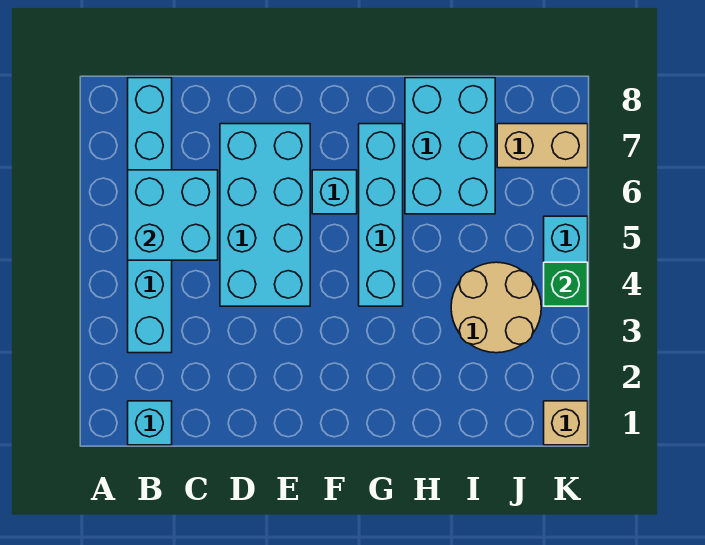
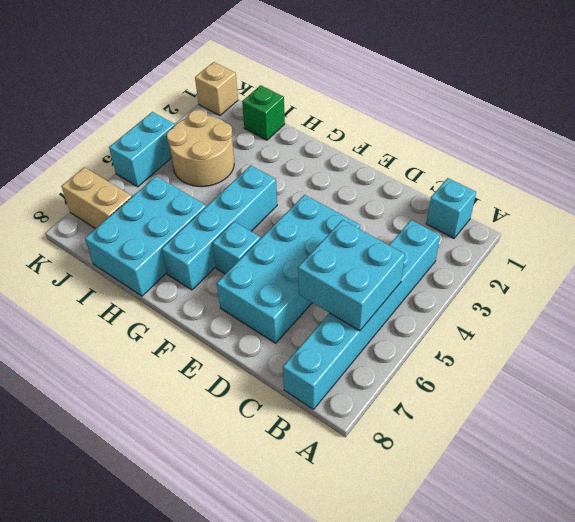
green 1x1 brick [544,262,588,306] -> green 1x1 brick moved to [242,85,285,140]

